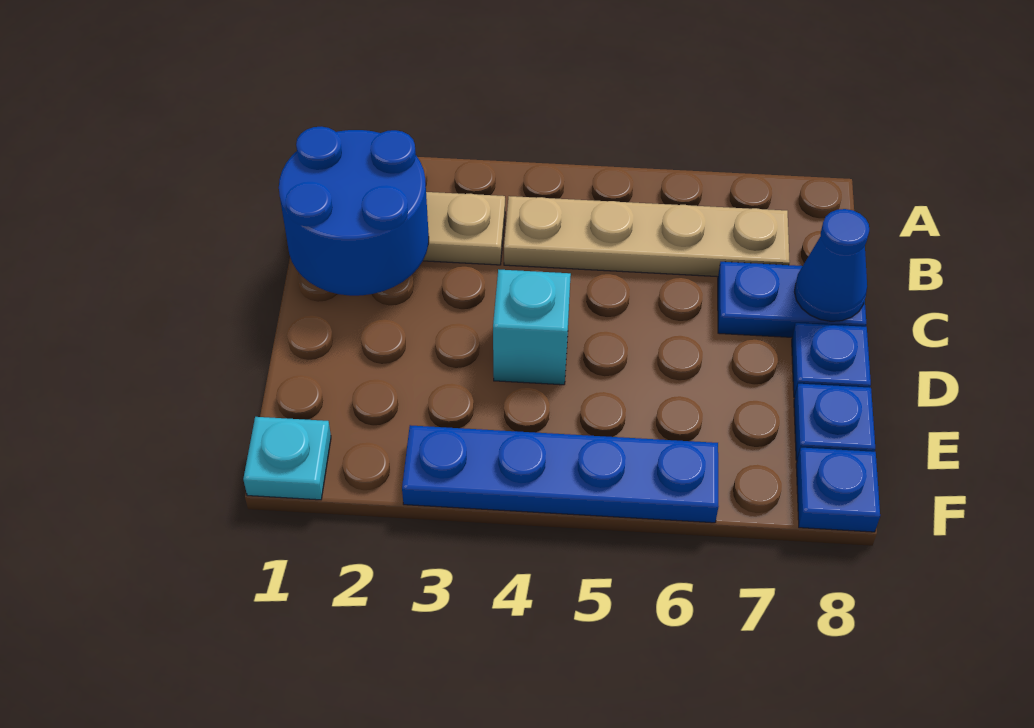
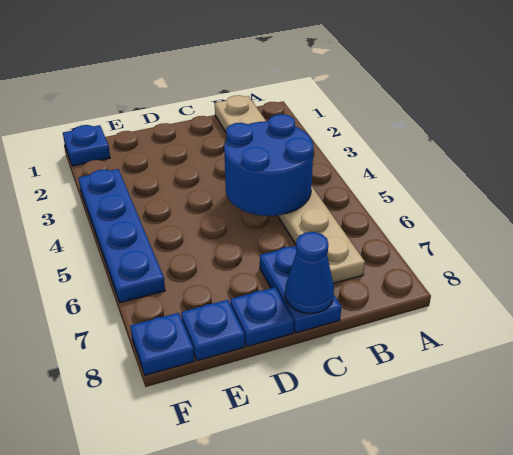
blue 2x2 round brick [279,127,429,296] -> blue 2x2 round brick moved to [224,114,313,216]
cyan 1x1 brick [493,270,571,385] -> none
cyan 1x1 plate [243,417,331,500] -> blue 1x1 plate [63,125,110,166]

